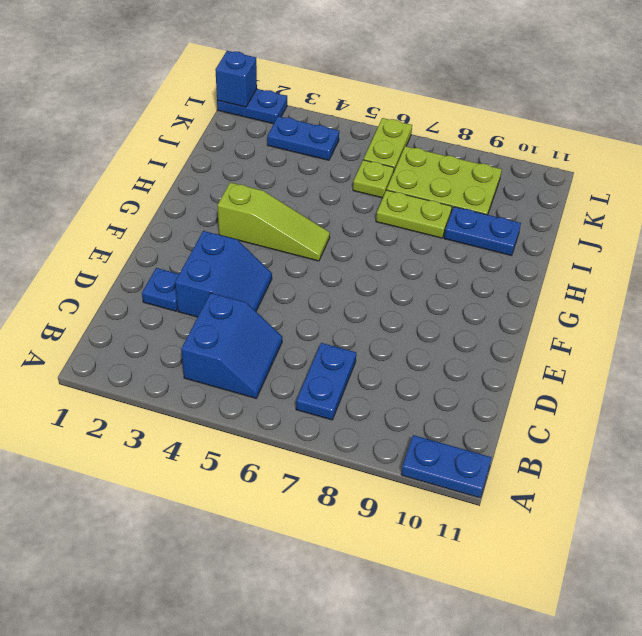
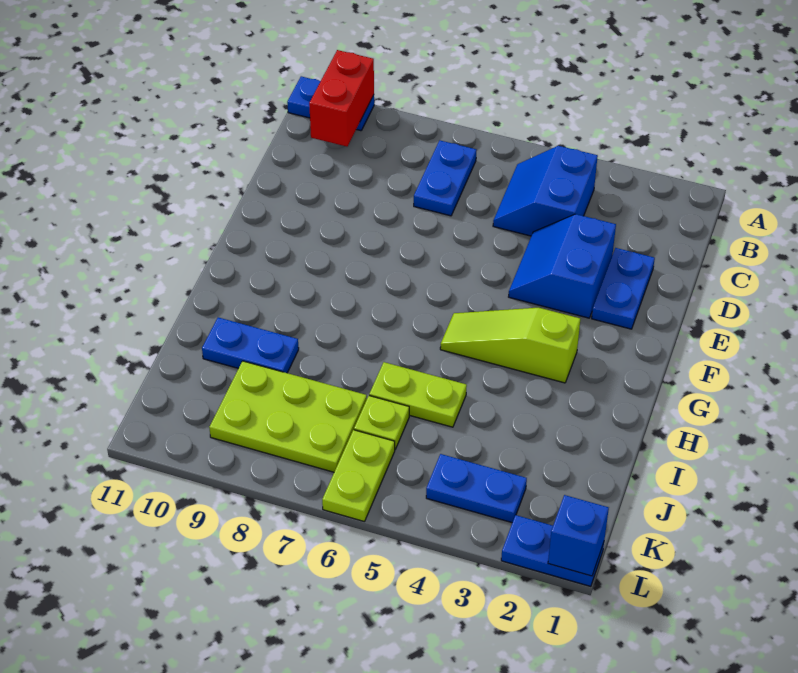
none -> red 1x2 brick [309,50,374,146]
blue 1x1 plate [142,268,179,311] -> blue 1x2 plate [592,248,655,329]
lime 1x2 plate [376,190,452,238] -> lime 1x2 plate moved to [369,362,467,427]

